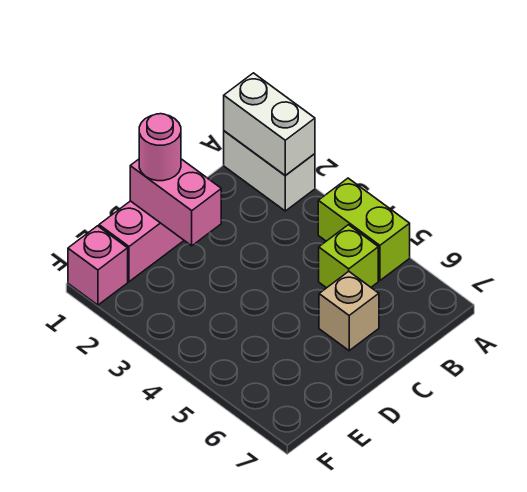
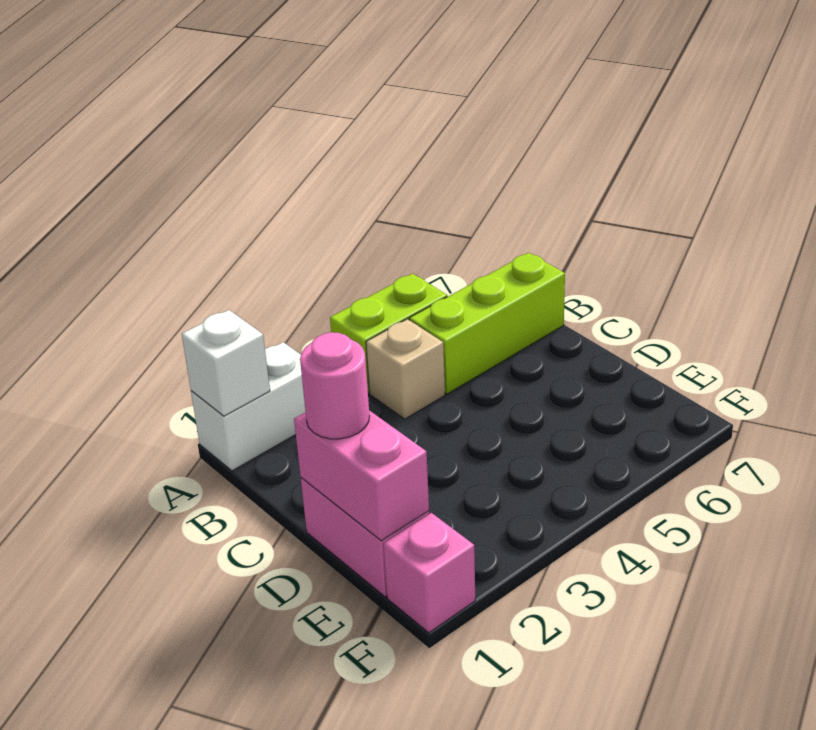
white 1x2 brick [224,73,315,176] -> white 1x1 brick [182,310,270,416]
lime 1x1 brick [319,225,378,288] -> lime 1x3 brick [409,253,565,394]
tan 1x1 brick [319,271,379,351] -> tan 1x1 brick moved to [366,319,445,419]
pink 1x2 brick [130,159,221,246] -> pink 1x2 brick turned to [294,410,429,541]

